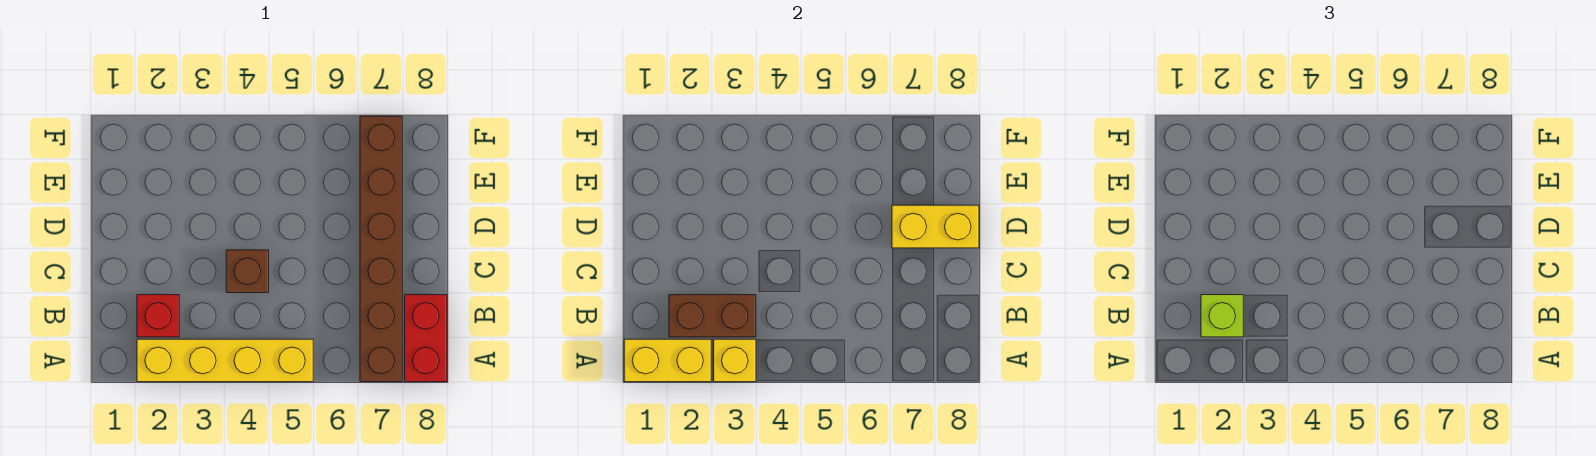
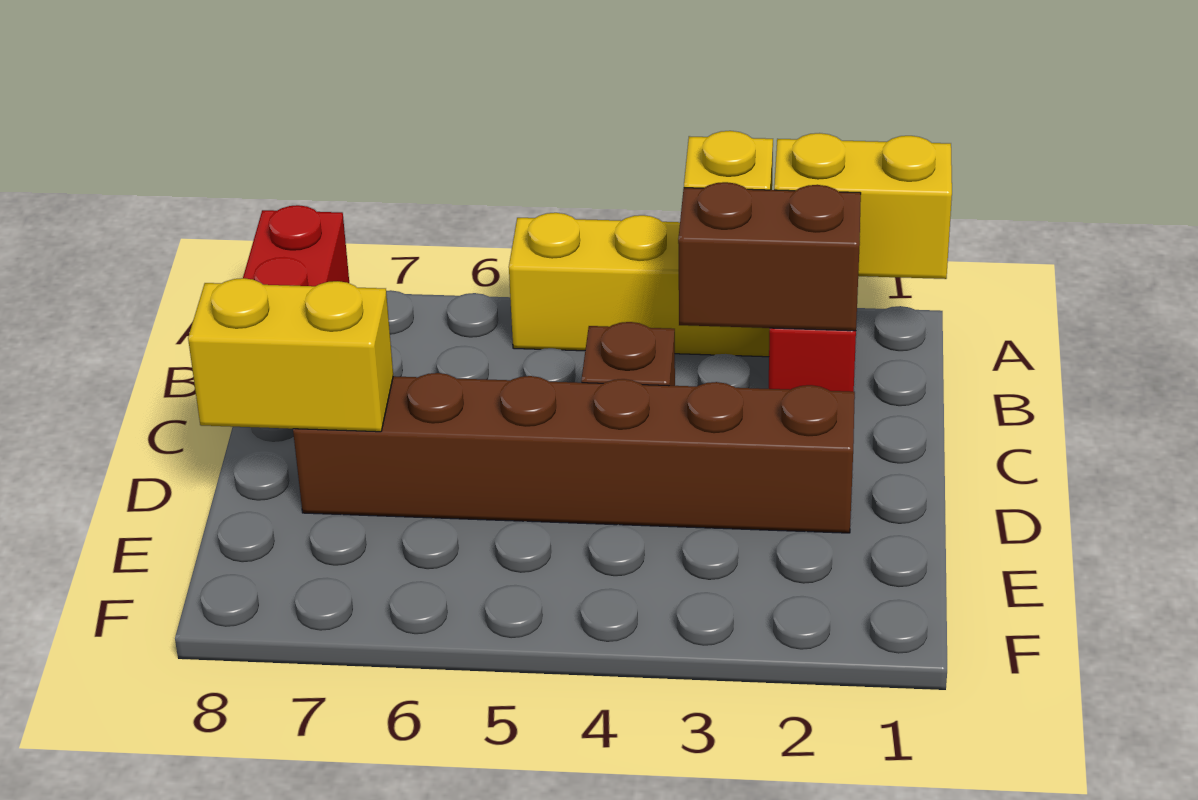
brown 1x6 brick [360,116,402,382] -> brown 1x6 brick turned to [293,373,855,533]
lime 1x1 brick [1201,295,1243,337] -> none

